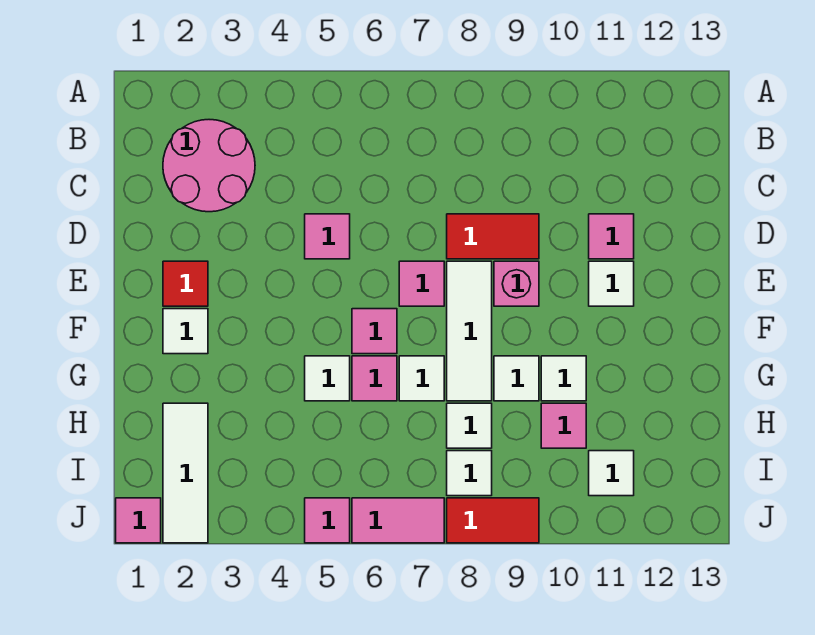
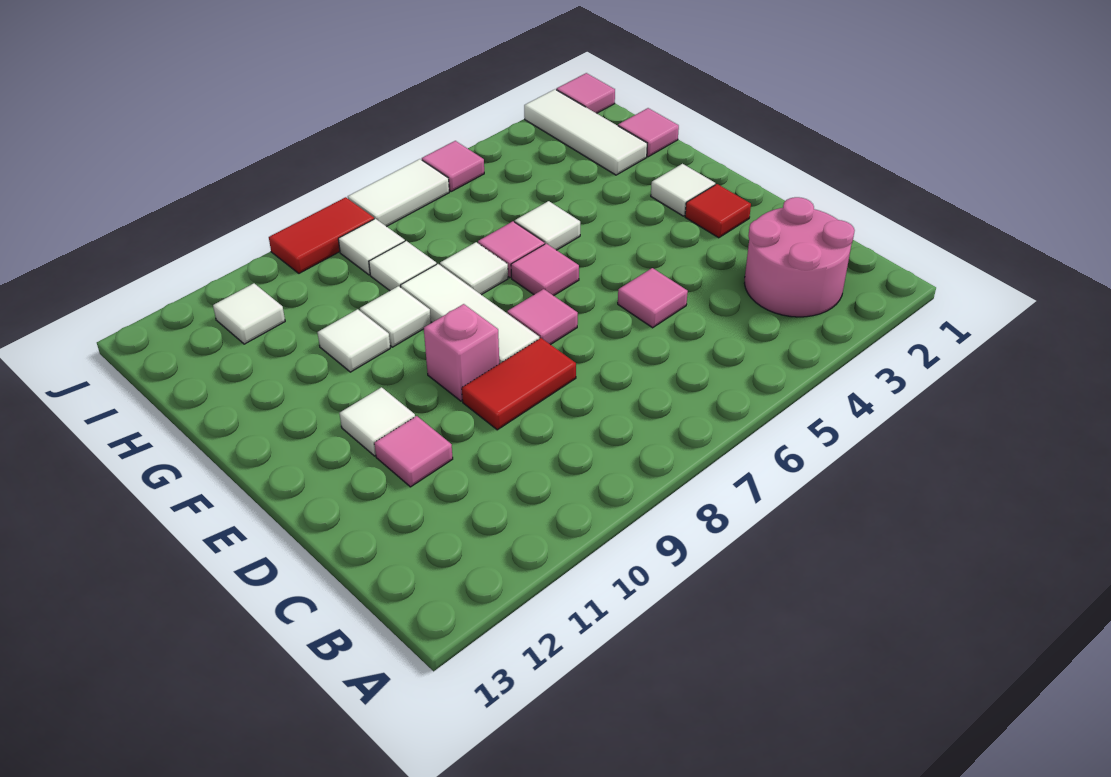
pink 1x1 tile [541,403,586,448] -> pink 1x1 tile moved to [618,108,679,157]
pink 1x2 tile [352,498,444,543] -> white 1x2 tile [348,159,449,227]

